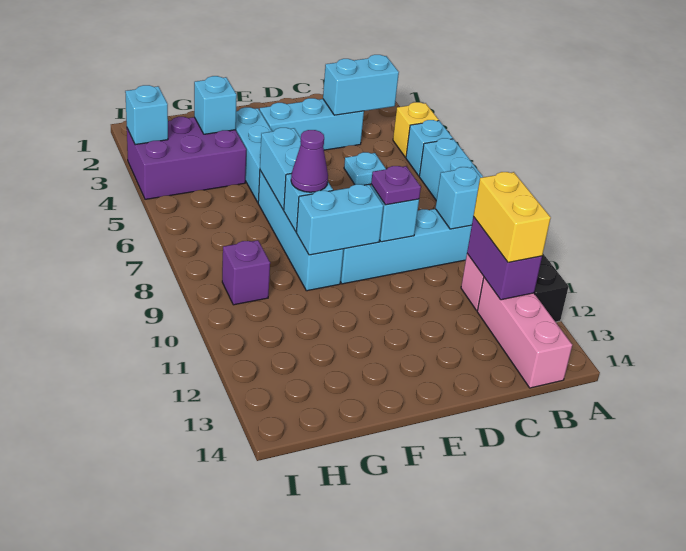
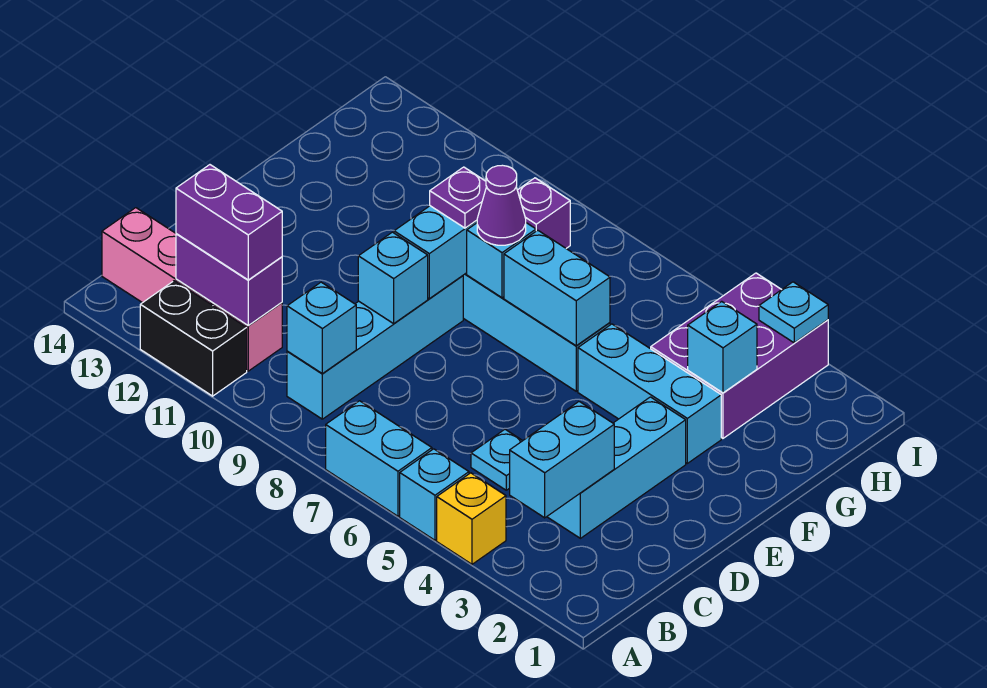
yellow 1x2 brick [473,172,551,263] -> purple 1x2 brick [176,165,282,280]
purple 1x1 plate [371,166,421,205] -> purple 1x1 plate moved to [430,167,487,228]
cyan 1x1 brick [125,85,168,145] -> cyan 1x1 plate [759,282,828,343]

